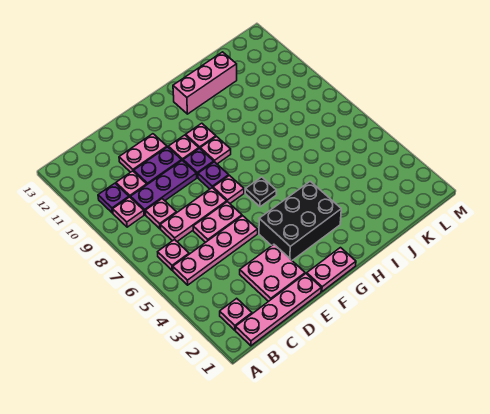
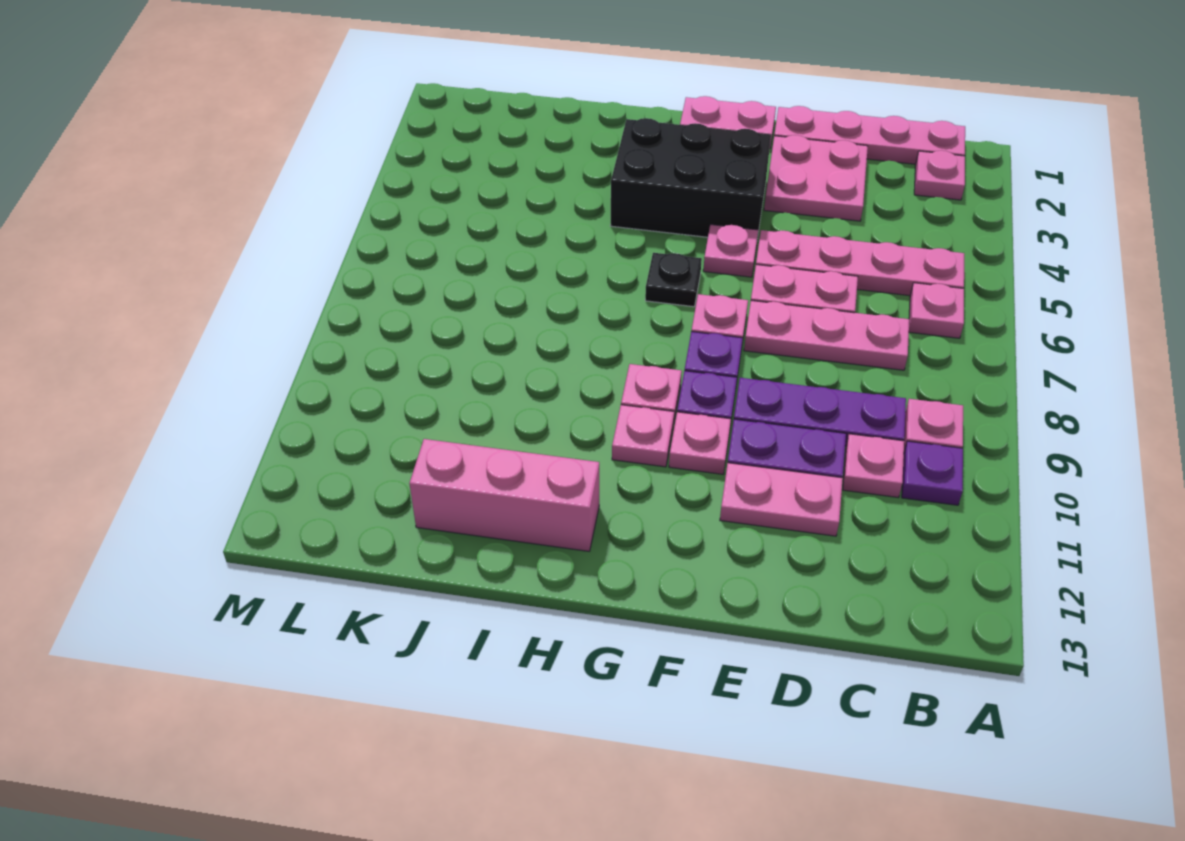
pink 1x1 plate [145,199,177,229] -> pink 1x1 plate moved to [703,225,758,277]

